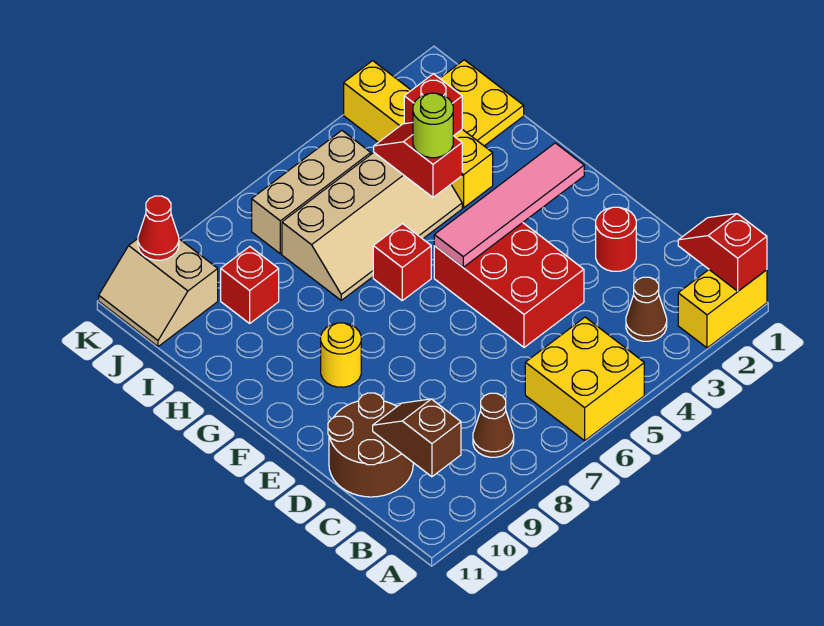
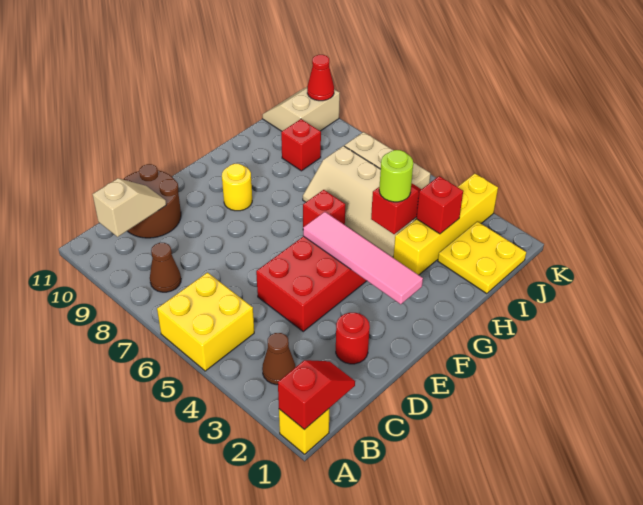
yellow 1x2 brick [678,270,767,348] -> yellow 1x1 brick [279,409,329,454]
brown 1x2 slope [373,399,461,477] -> tan 1x2 slope [93,179,166,237]

